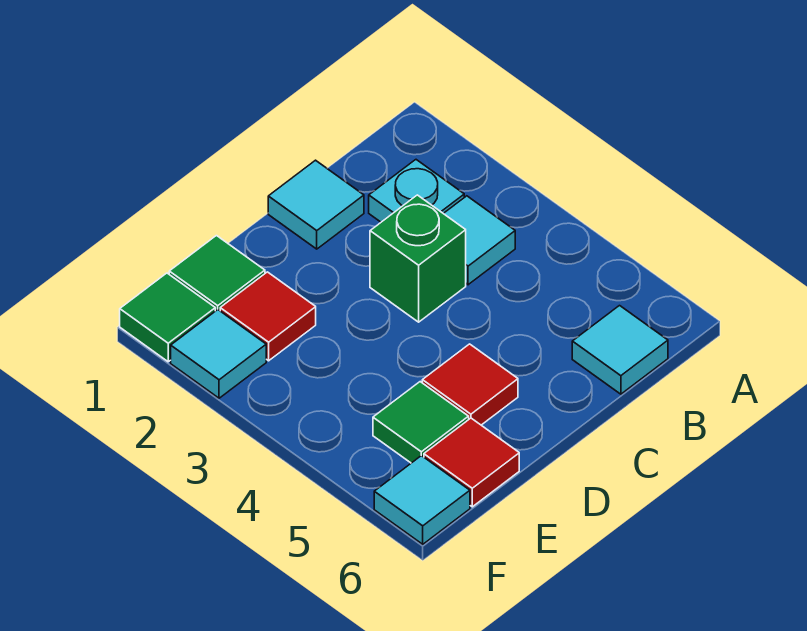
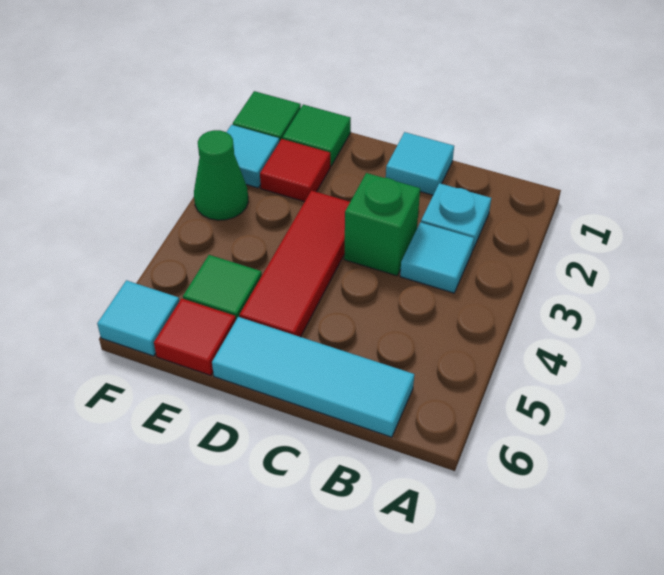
cyan 1x1 tile [572,306,668,394] -> cyan 1x3 tile [212,317,414,437]
red 1x1 tile [422,344,518,425] -> red 1x3 tile [240,191,350,337]
none -> green 1x1 cone [194,130,248,220]

